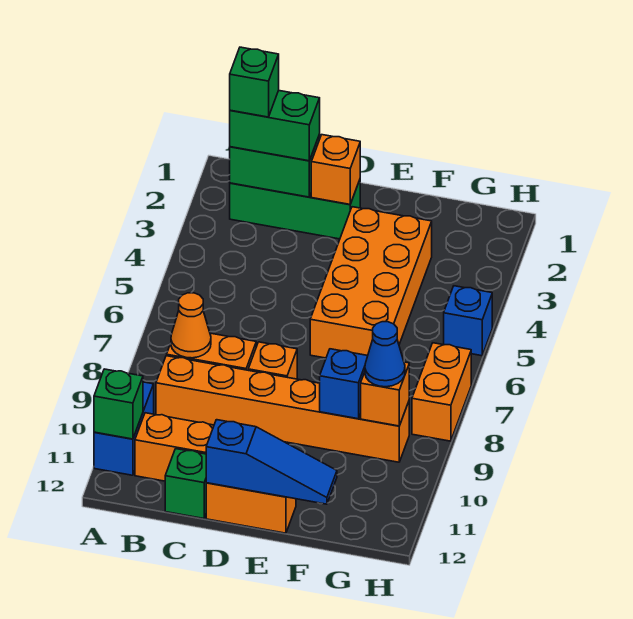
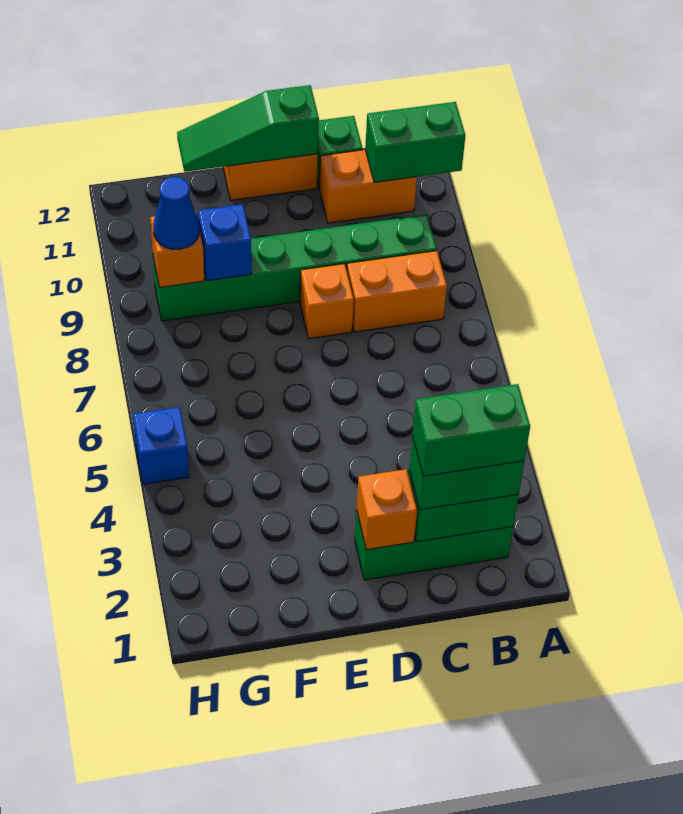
blue 1x2 brick [94,382,154,475] -> none
green 1x1 brick [94,369,143,439] -> green 1x2 brick [365,102,465,182]
green 1x1 brick [230,47,279,117] -> green 1x2 brick [412,384,530,476]
orange 1x1 cone [171,293,211,358] -> none
orange 1x6 brick [156,356,409,462] -> green 1x6 brick [153,214,437,321]
blue 1x3 slope [206,420,337,504] -> green 1x3 slope [177,85,319,172]
orange 2x4 brick [310,207,432,358] -> none
orange 1x2 brick [412,343,471,441] -> none

